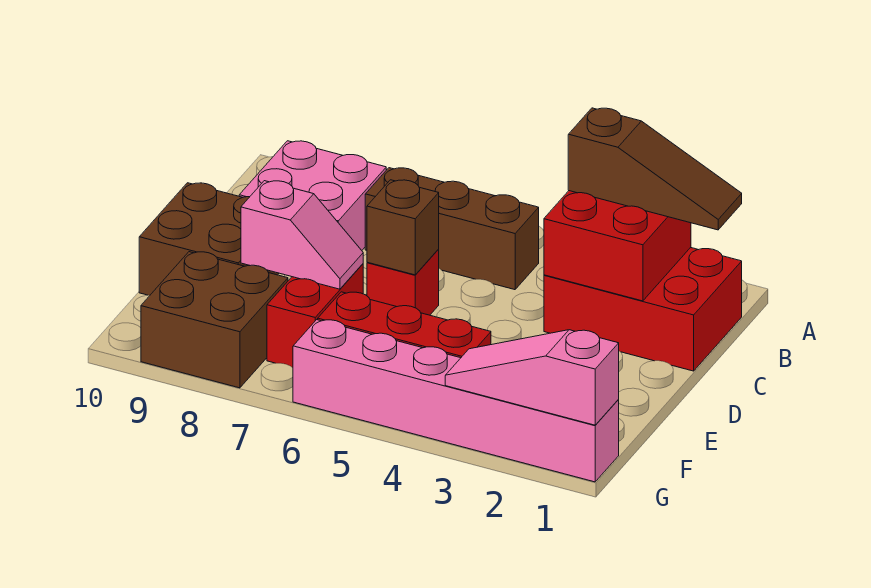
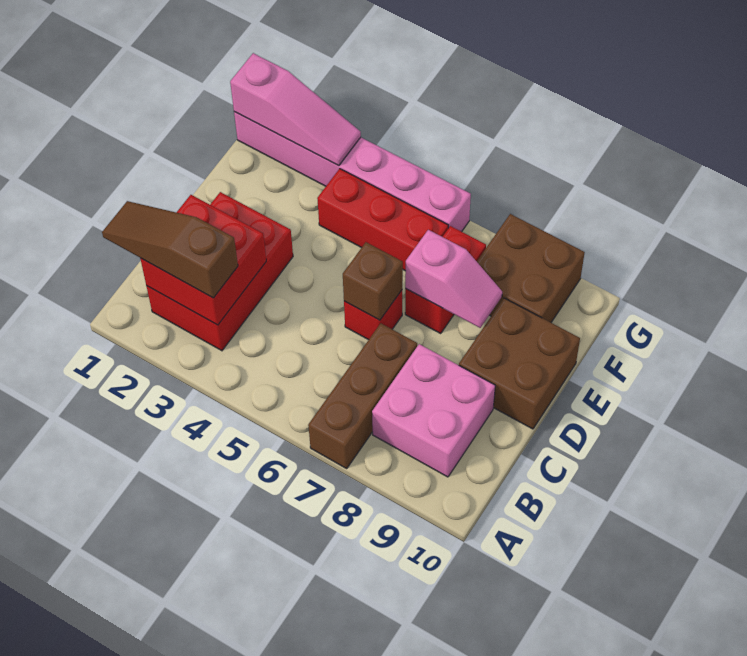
red 2x3 brick [544,248,742,371] -> red 2x3 brick turned to [147,192,293,351]
brown 1x3 brick [365,168,539,290] -> brown 1x3 brick turned to [308,324,417,468]
pink 1x2 slope [241,181,363,289] -> pink 1x2 slope turned to [405,230,502,328]

